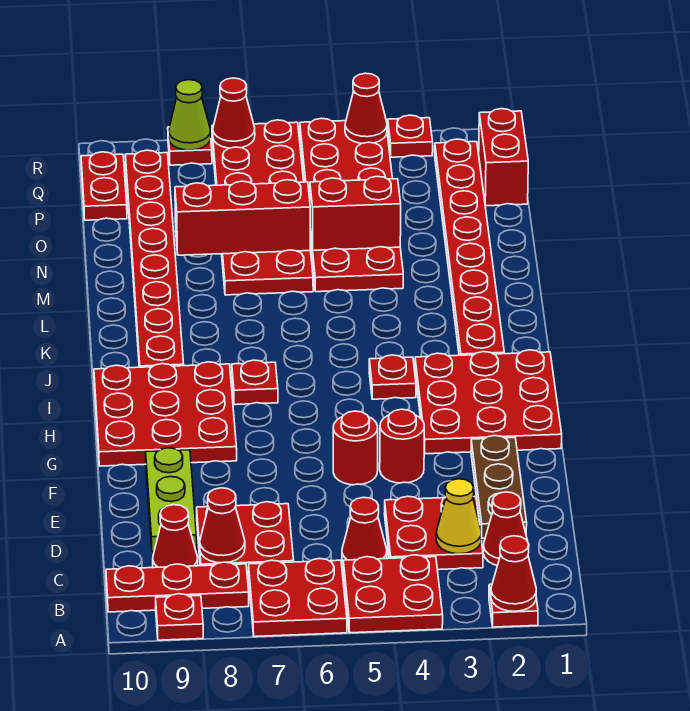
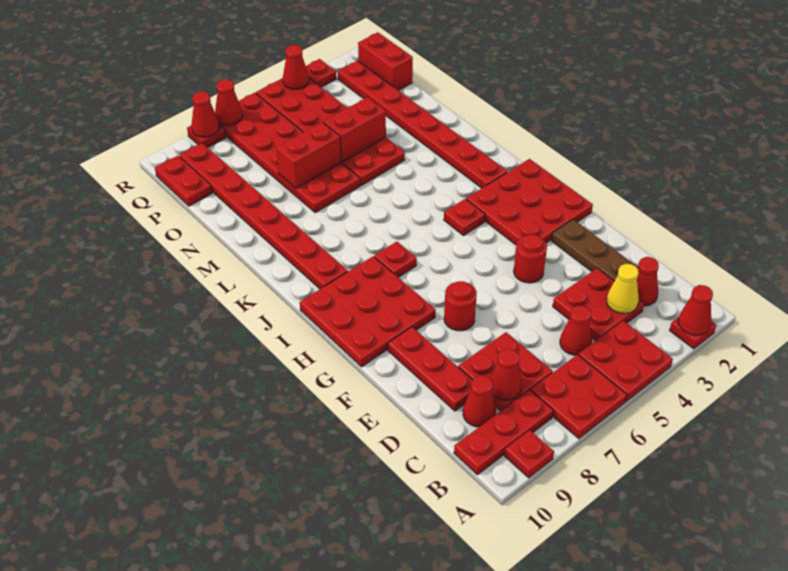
lime 1x3 plate [146,448,197,551] -> red 1x3 plate [388,327,472,411]
red 1x1 round brick [333,411,378,485] -> red 1x1 round brick moved to [444,281,477,331]
red 1x3 brick [175,180,310,255] -> red 1x2 brick [276,122,341,188]
lime 1x1 cone [169,80,211,150] -> red 1x1 cone [191,92,219,137]

